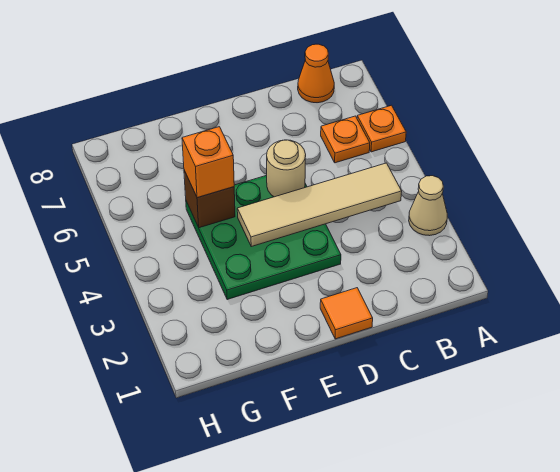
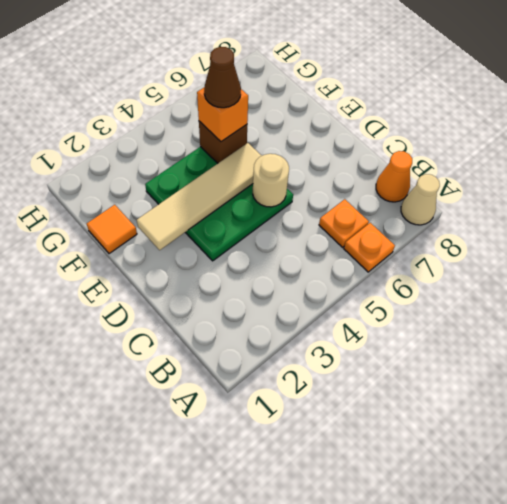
tan 1x1 cone [409,176,447,236] -> tan 1x1 cone moved to [401,174,440,225]
tan 1x4 tile [237,163,402,247] -> tan 1x4 tile turned to [137,143,262,250]
orange 1x1 tile [320,288,373,339] -> orange 1x1 tile moved to [87,205,137,254]
none -> brown 1x1 cone [204,47,241,108]

